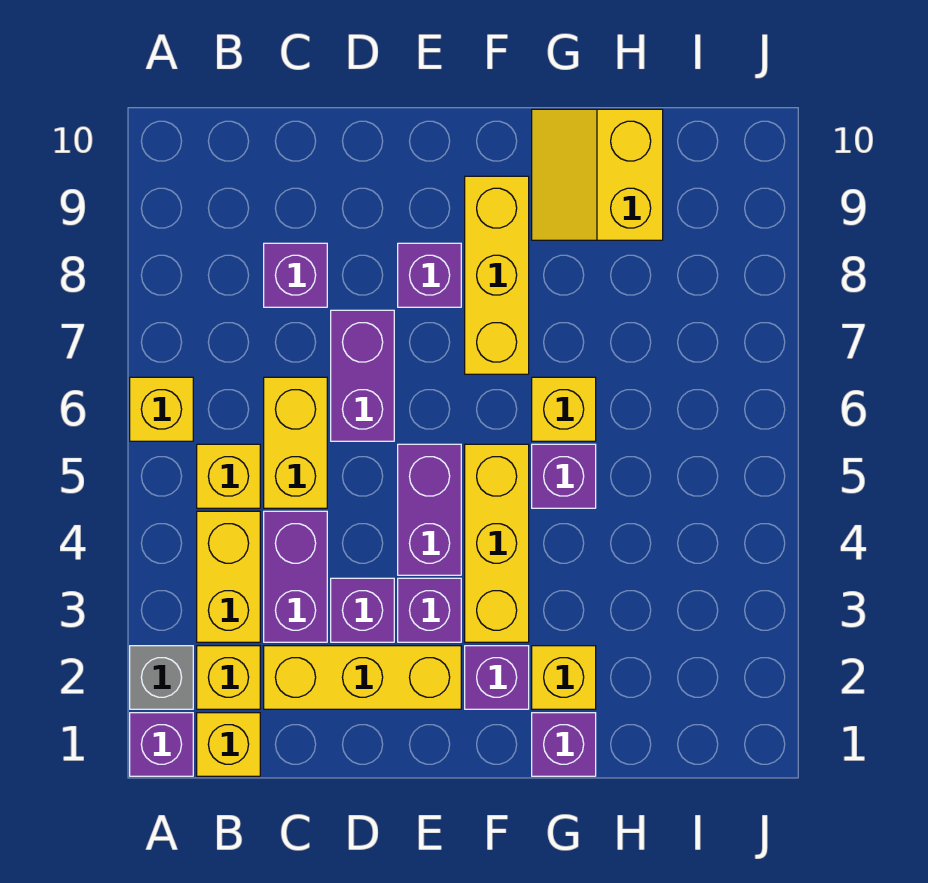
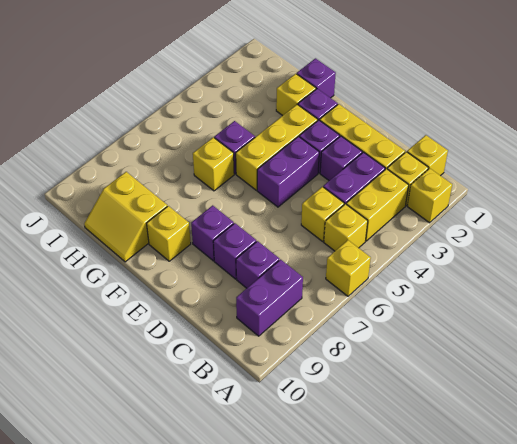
purple 1x1 brick [130,713,193,776] -> purple 1x1 brick moved to [213,223,256,279]
grey 1x1 brick [130,646,193,709] -> yellow 1x1 brick [407,168,452,223]
yellow 1x2 brick [264,377,327,508] -> yellow 1x1 brick [301,187,344,241]
purple 1x2 brick [331,310,394,441] -> purple 1x2 brick moved to [236,259,303,336]
yellow 1x3 brick [465,176,529,374] -> yellow 1x1 brick [147,206,191,261]
yellow 2x2 slope [532,109,663,240] -> yellow 2x2 slope turned to [84,172,167,262]

